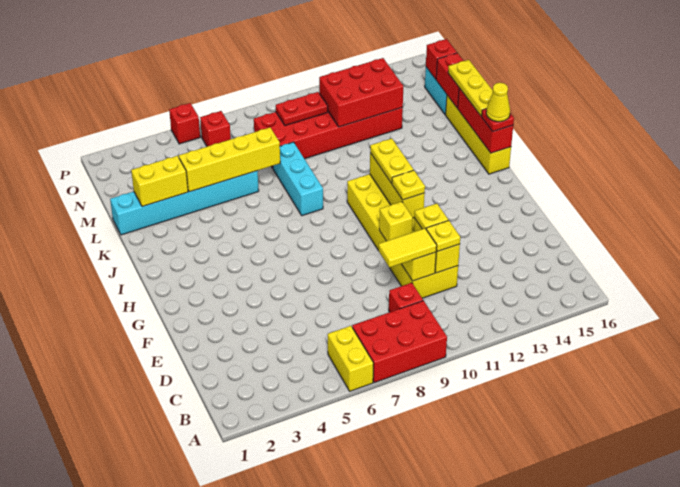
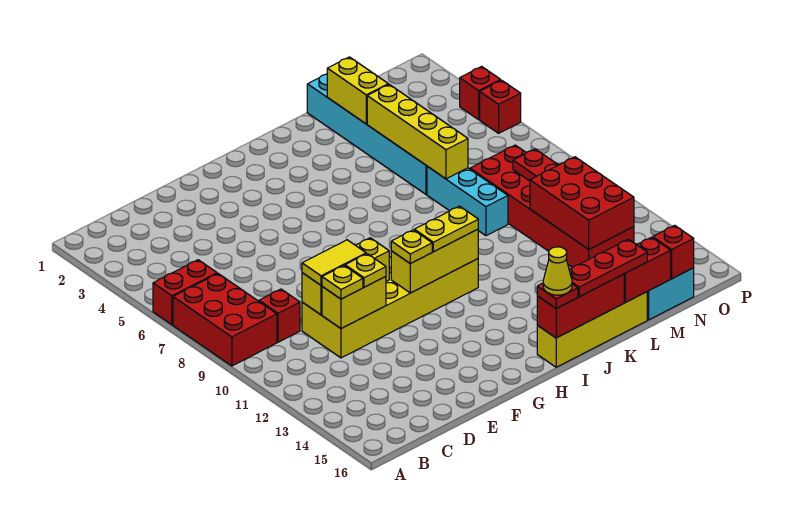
yellow 1x2 brick [328,326,374,391] -> red 1x2 brick [153,260,217,325]
yellow 1x2 tile [379,228,437,268] -> yellow 1x2 tile turned to [302,240,366,285]
cyan 1x3 brick [273,142,323,216] -> cyan 1x3 brick turned to [427,166,508,236]
yellow 1x3 plate [448,60,493,116] -> red 1x3 plate [569,239,647,297]
red 1x1 brick [200,111,231,147] -> red 1x1 brick moved to [460,66,501,120]

